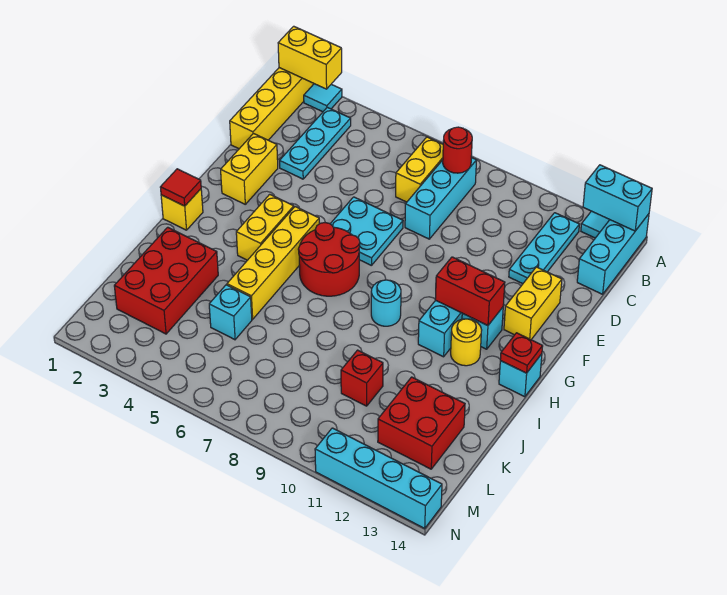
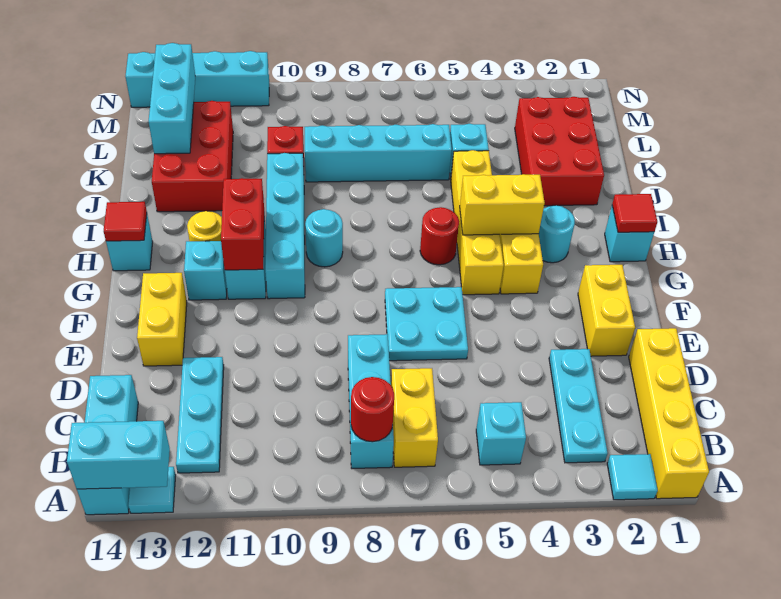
yellow 1x2 brick [278,26,342,89] -> yellow 1x2 brick moved to [460,174,545,235]
none -> cyan 1x1 brick [476,402,526,465]
red 2x2 round brick [298,223,360,296] -> red 1x1 round brick [420,207,459,265]
none -> cyan 1x4 brick [265,153,305,299]
red 1x2 brick [435,257,505,326] -> red 1x2 brick turned to [221,178,264,270]
yellow 1x1 brick [161,189,203,230] -> cyan 1x1 brick [605,206,654,262]
none -> cyan 1x1 round brick [539,205,575,263]
red 1x1 plate [500,333,543,373] -> red 1x1 tile [104,202,147,241]
none -> cyan 1x4 brick [305,124,452,182]
red 2x2 brick [378,377,465,469] -> red 2x3 brick [152,101,233,212]
none -> cyan 1x3 brick [149,43,195,154]

